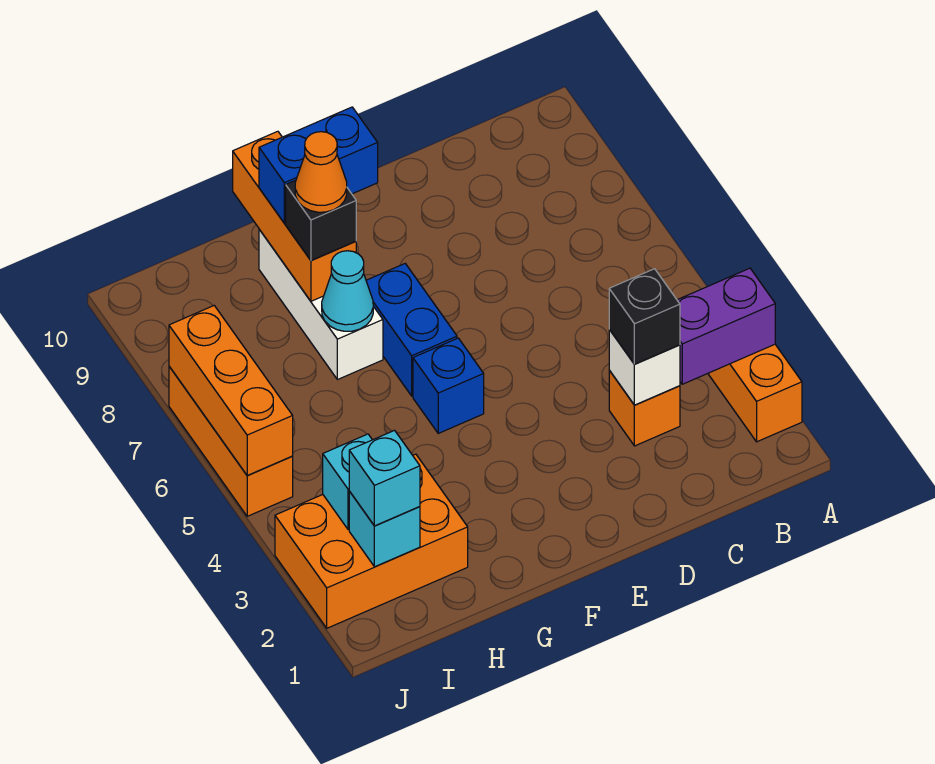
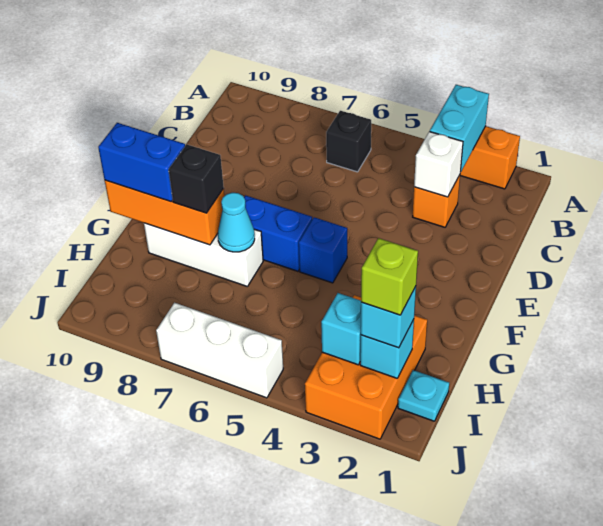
purple 1x2 brick [677,268,775,384] -> cyan 1x2 brick [430,85,489,171]
black 1x1 brick [609,269,680,364] -> black 1x1 brick moved to [326,111,371,172]
blue 1x2 brick [259,107,378,223] -> blue 1x2 brick turned to [98,123,185,202]
orange 1x1 cone [295,132,347,212] -> none
none -> cyan 1x1 plate [398,370,449,421]
none -> lime 1x1 brick [361,238,418,315]
orange 1x3 brick [169,367,293,516] -> white 1x3 brick [156,303,283,398]
orange 1x3 brick [169,306,293,476] -> none

